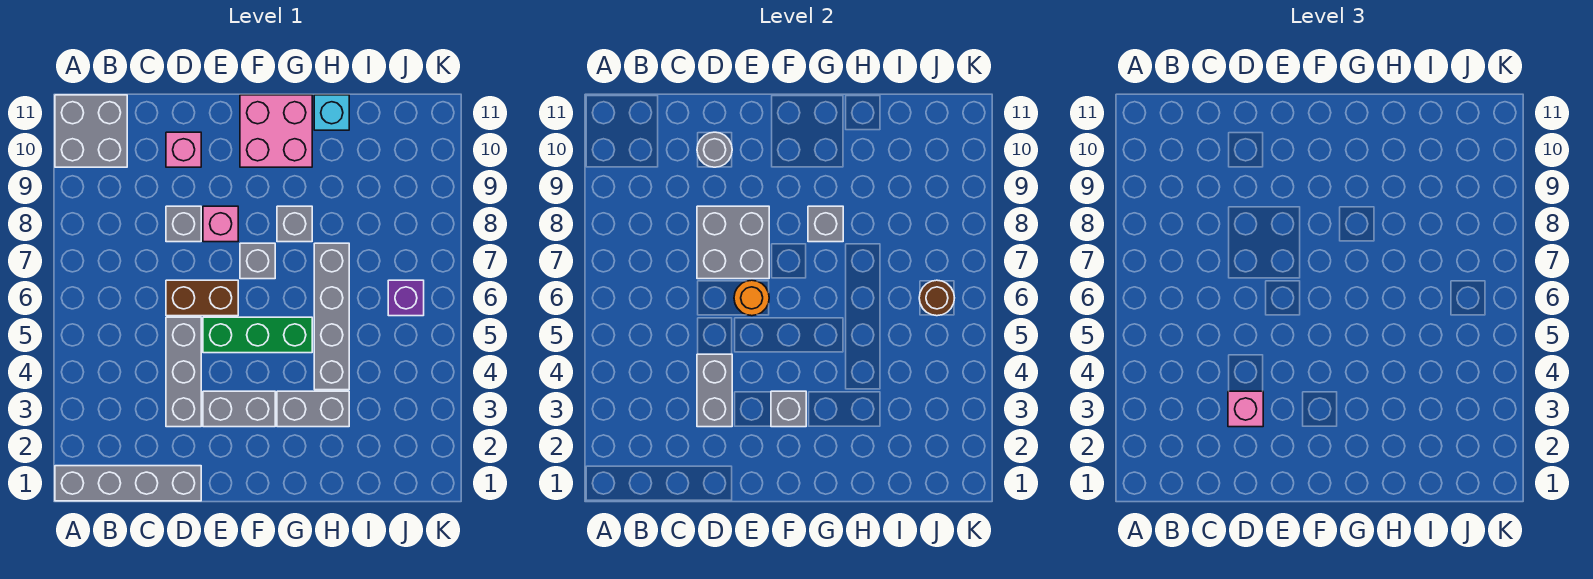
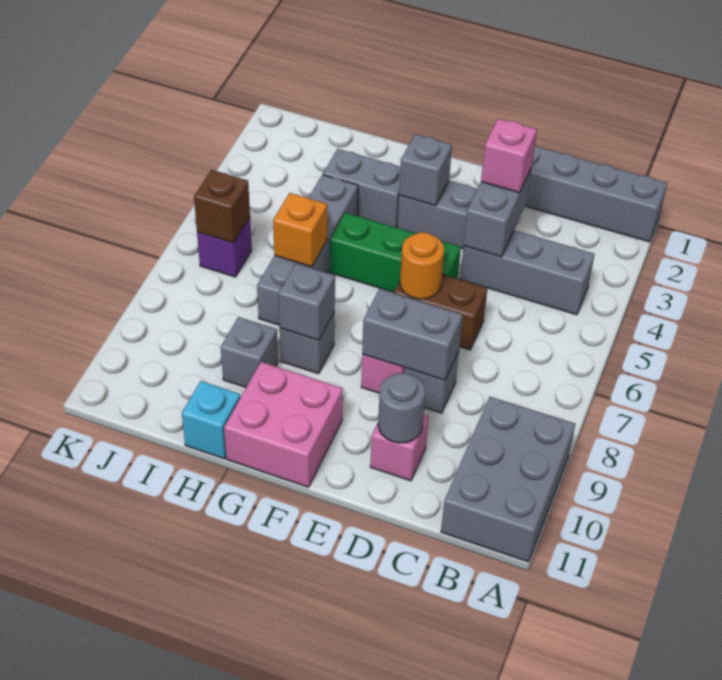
grey 2x2 brick [55,95,127,167] -> grey 2x3 brick [441,397,575,562]
grey 1x3 brick [166,317,201,427] -> grey 1x3 brick turned to [460,230,595,315]
grey 2x2 brick [697,206,769,279] -> grey 1x2 brick [362,289,463,380]
grey 1x1 brick [240,243,275,279] -> grey 1x1 brick moved to [221,317,278,387]
none -> orange 1x1 brick [273,193,327,267]
brown 1x1 round brick [919,280,954,316] -> brown 1x1 brick [194,170,250,243]

